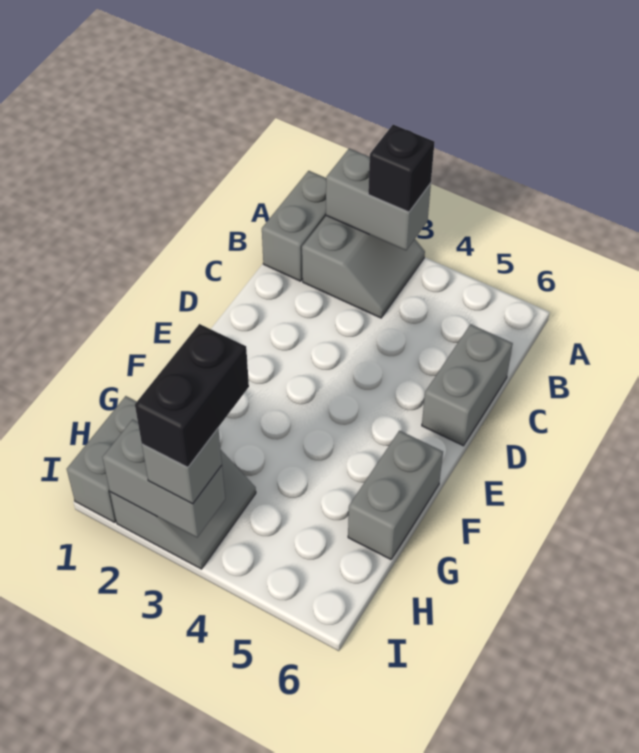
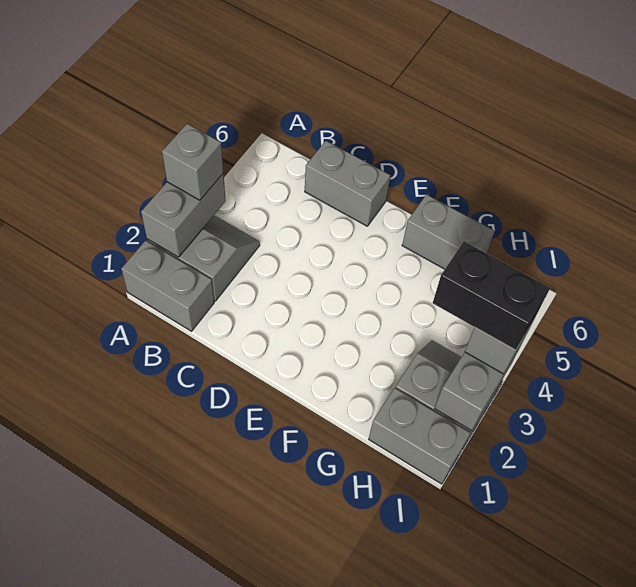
black 1x1 brick [368,125,435,212] -> grey 1x1 brick [162,124,223,200]

